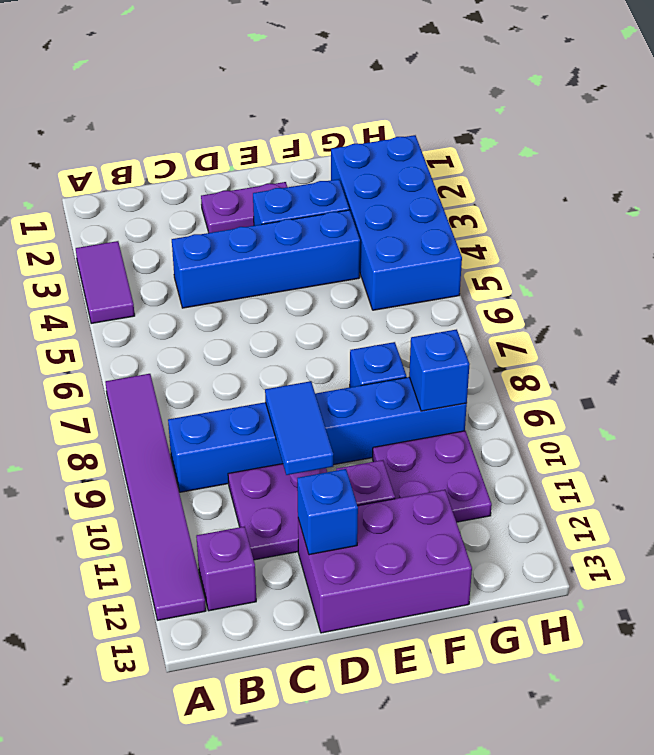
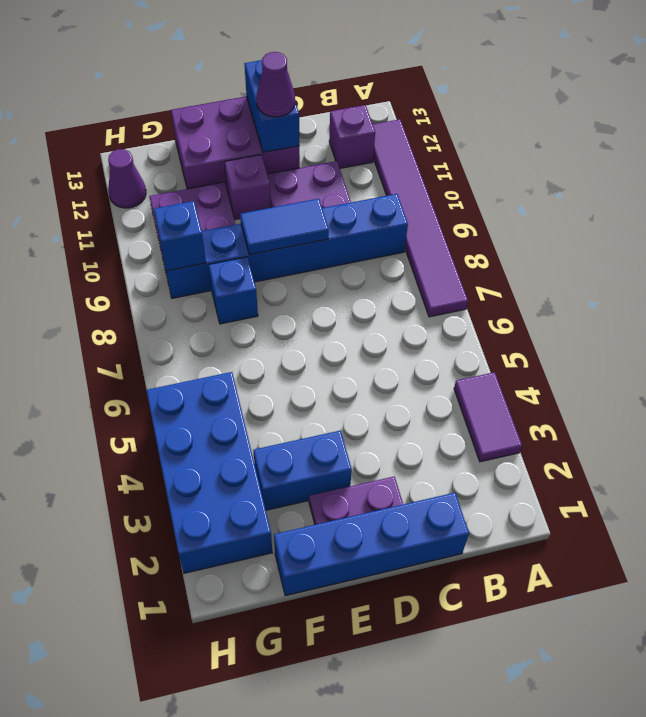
blue 1x4 brick [172,210,360,308] -> blue 1x4 brick moved to [274,493,469,596]
blue 1x2 tile [265,381,333,475] -> blue 1x2 tile turned to [240,199,329,255]
blue 1x1 brick [297,469,358,555] -> blue 1x2 brick [245,60,299,152]
none -> purple 1x1 cone [256,52,295,117]
none -> purple 1x1 cone [108,149,146,208]

